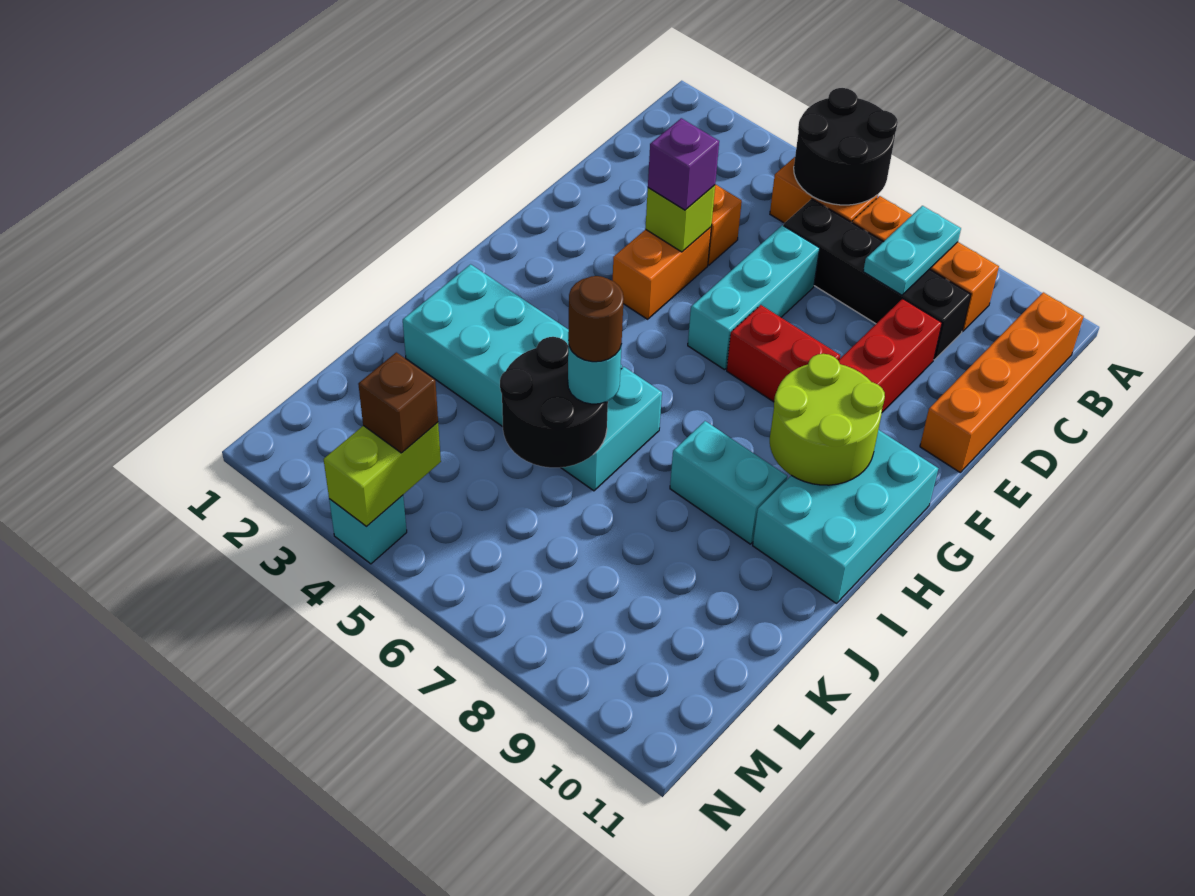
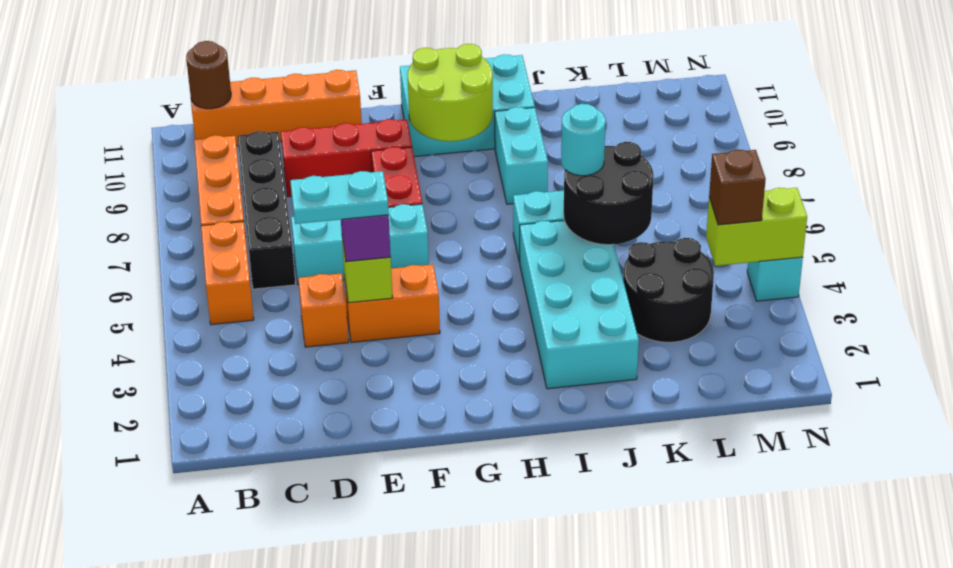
black 2x2 round brick [794,88,898,205] -> black 2x2 round brick moved to [623,238,714,342]
cyan 1x2 plate [863,206,961,295] -> cyan 1x2 plate moved to [290,171,389,224]
brown 1x1 round brick [568,276,624,362] -> brown 1x1 round brick moved to [186,41,231,109]

